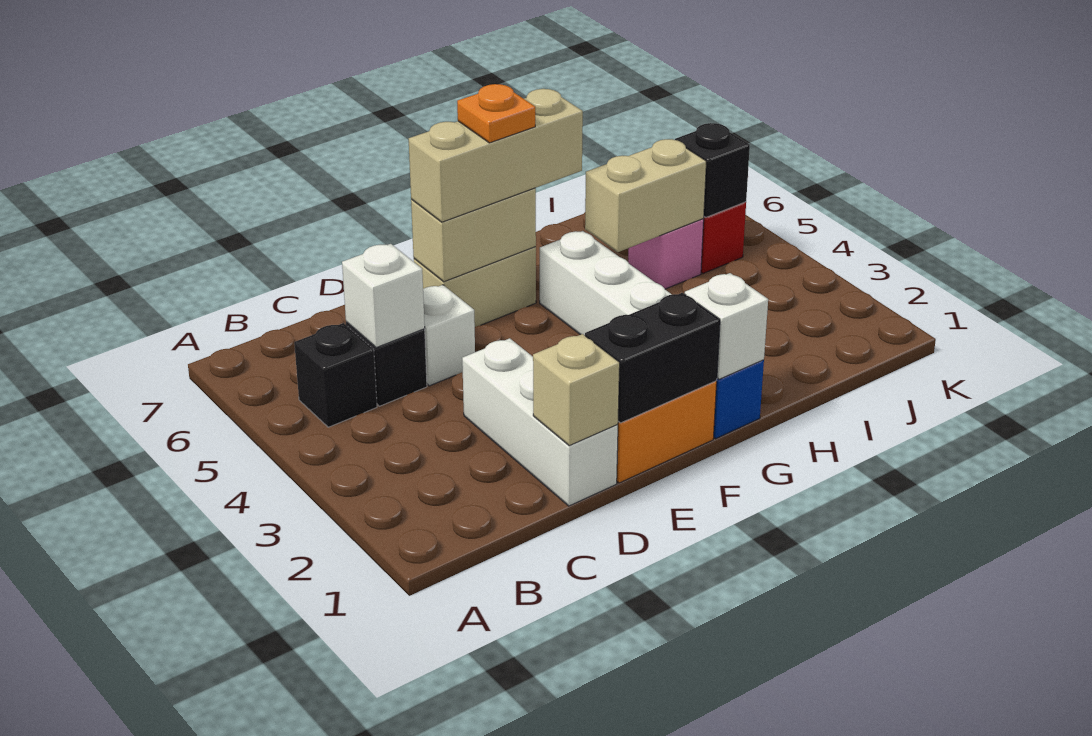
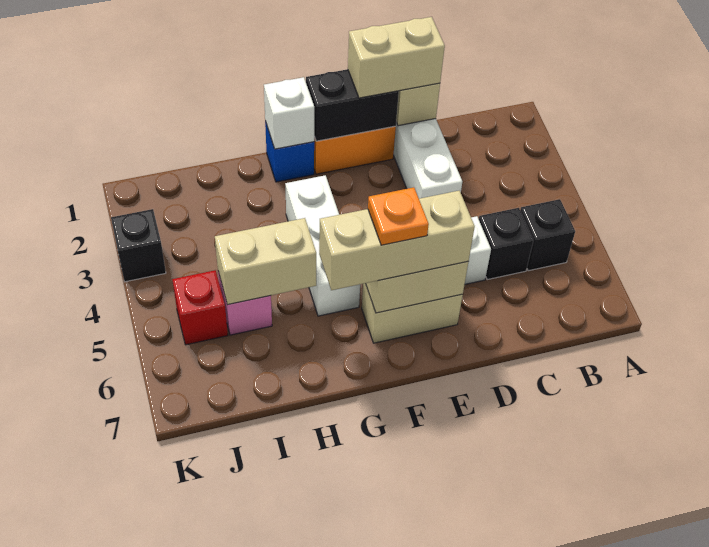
white 1x1 brick [342,244,425,348] -> none
none -> tan 1x2 brick [348,17,445,98]
black 1x1 brick [675,123,750,217] -> black 1x1 brick moved to [111,209,166,282]

